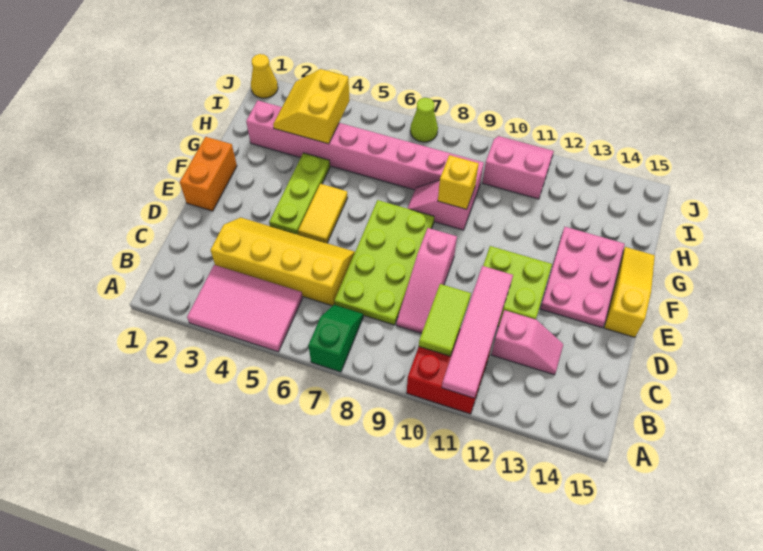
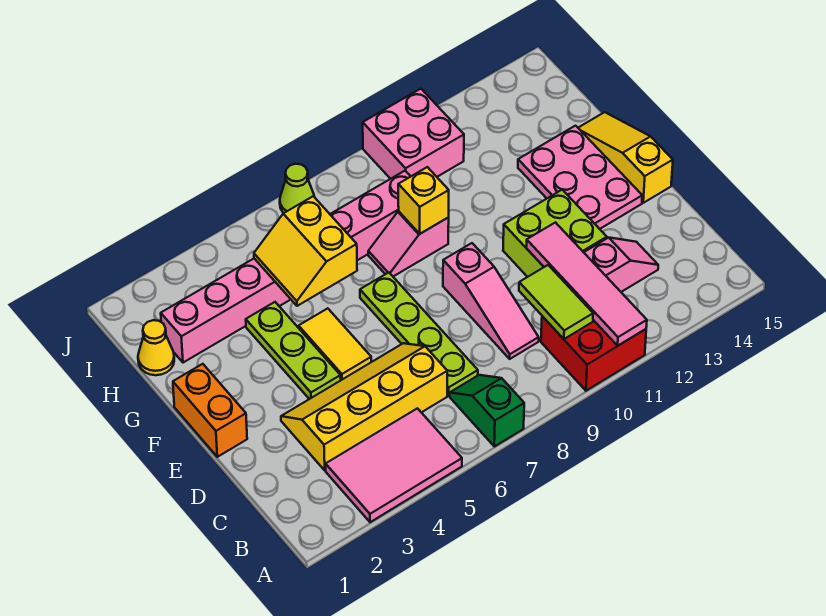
lime 2x4 plate [334,200,434,325] -> lime 1x4 plate [360,273,478,396]
yellow 2x2 slope [273,69,350,144] -> yellow 2x2 slope moved to [254,196,357,306]
pink 2x2 slope [482,136,554,199] -> pink 2x2 brick [363,89,464,179]
yellow 1x1 cone [251,54,278,98] -> yellow 1x1 cone moved to [138,320,174,375]

